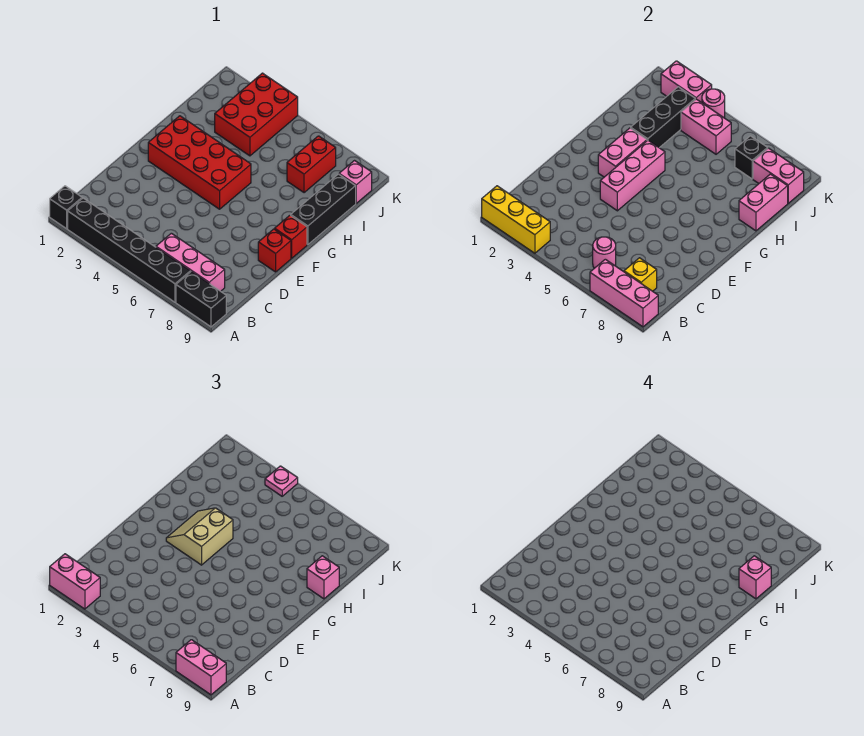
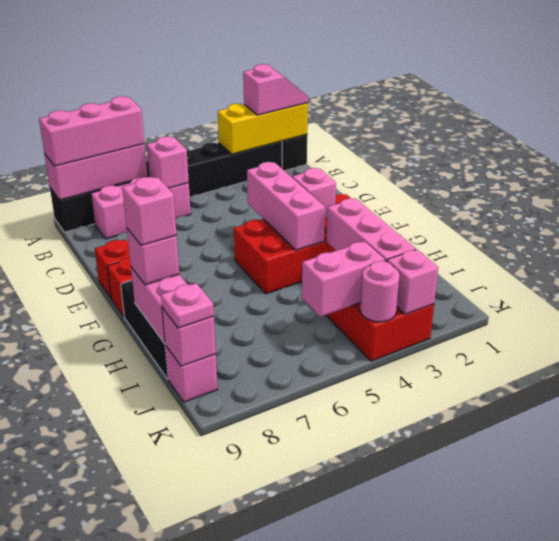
pink 1x2 brick [50,554,100,609] -> pink 1x2 slope [243,64,308,115]
pink 1x2 brick [176,640,226,695] -> pink 1x3 brick [39,96,144,166]
pink 1x1 round brick [593,237,616,268] -> pink 1x1 brick [147,137,189,188]
yellow 1x1 brick [624,258,657,291] -> none
pink 1x2 brick [598,128,647,177] -> pink 1x1 brick [292,168,336,218]
tan 2x2 slope [166,508,233,565] -> none
black 1x3 brick [631,87,695,148] -> pink 1x3 brick [326,198,416,262]
red 1x2 brick [287,136,336,193] -> none
black 1x1 brick [735,136,768,179] -> none
pink 1x2 brick [753,148,804,203] -> pink 1x1 brick [162,308,216,366]
pink 1x2 brick [661,61,712,103] -> pink 1x1 brick [387,249,438,314]
pink 1x1 plate [265,466,298,496] -> pink 1x1 plate moved to [161,283,214,328]

